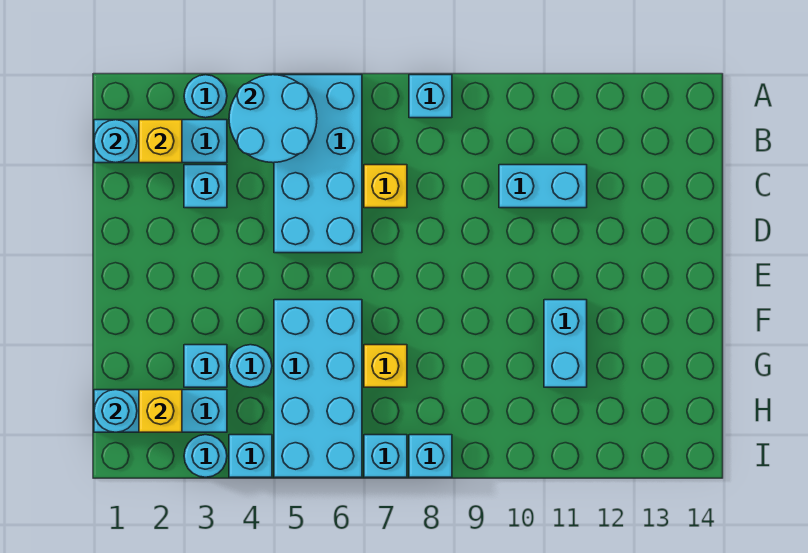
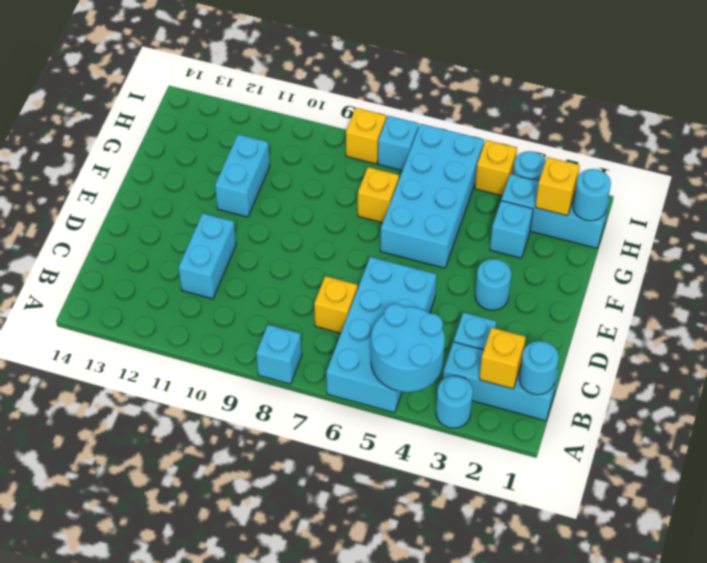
cyan 1x2 brick [499,165,587,208] -> cyan 1x2 brick turned to [179,213,236,299]
cyan 1x1 round brick [229,345,272,387] -> cyan 1x1 round brick moved to [475,259,511,310]
cyan 1x1 brick [229,435,272,477] -> yellow 1x1 brick [475,140,517,196]
cyan 1x1 brick [409,435,452,477] -> yellow 1x1 brick [346,108,386,164]

